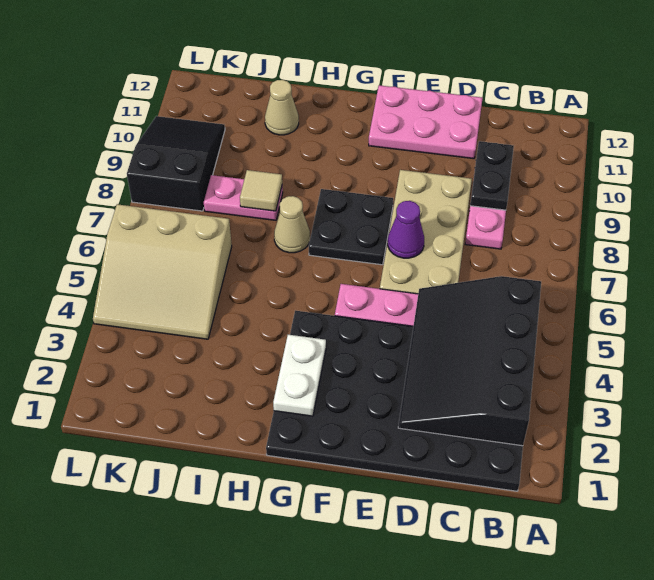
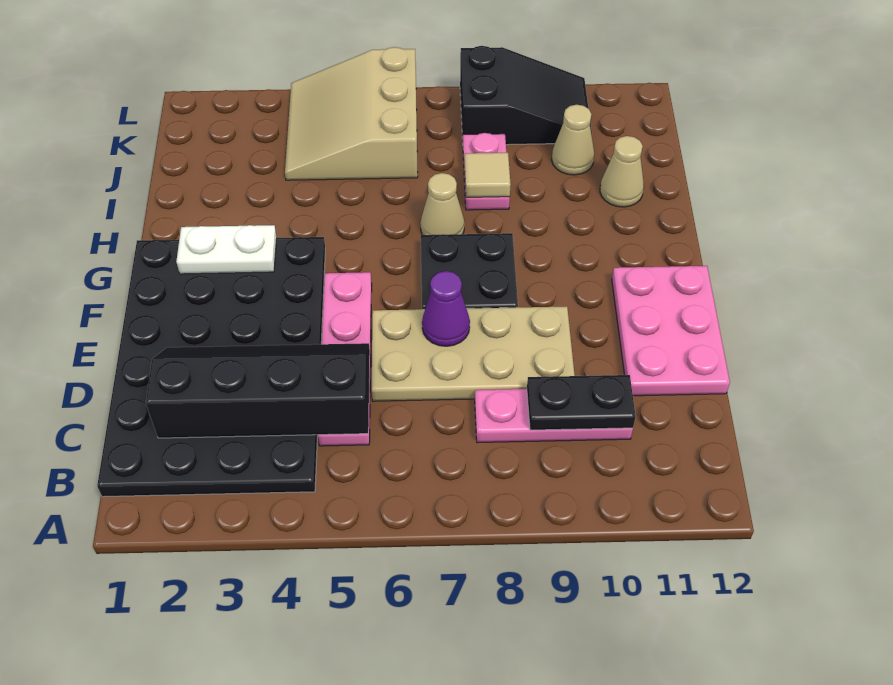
black 3x4 slope [398,276,541,446] -> black 2x4 slope [146,343,370,438]
none -> tan 1x1 cone [552,105,594,175]

